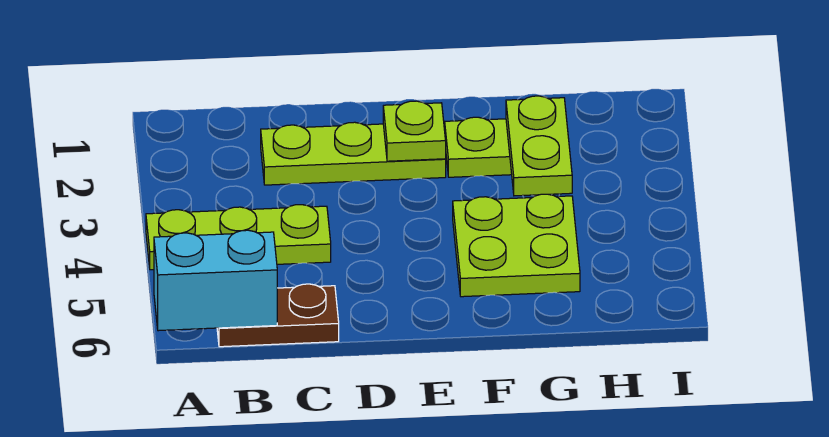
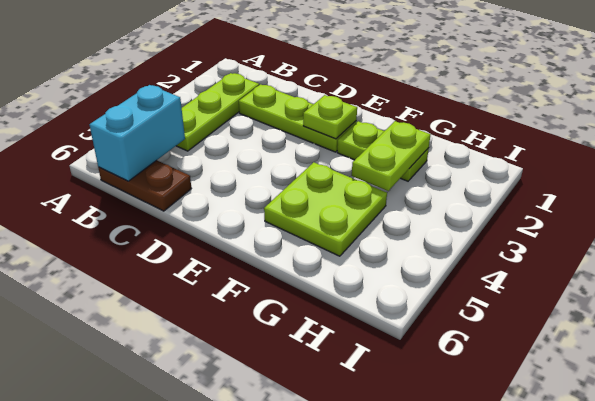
lime 1x3 plate [146,205,331,270] -> lime 1x3 plate turned to [176,73,259,151]
cyan 1x2 brick [154,230,277,331] -> cyan 1x2 brick turned to [90,85,185,181]

